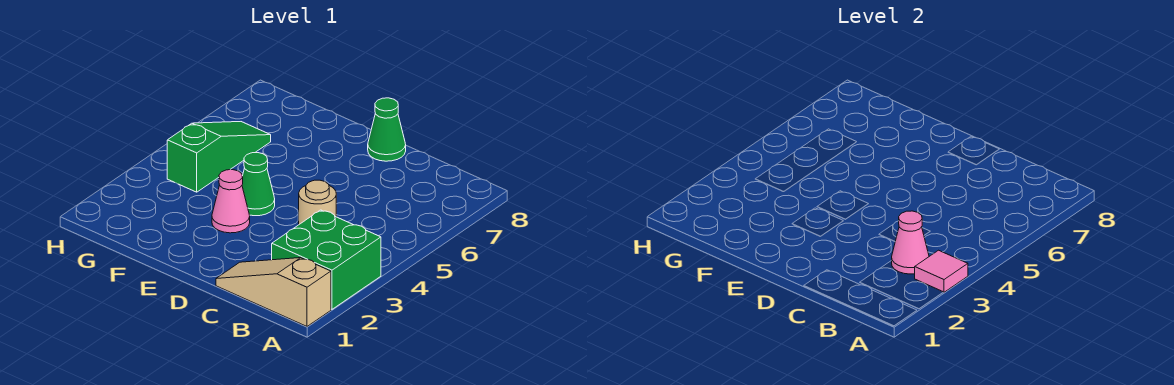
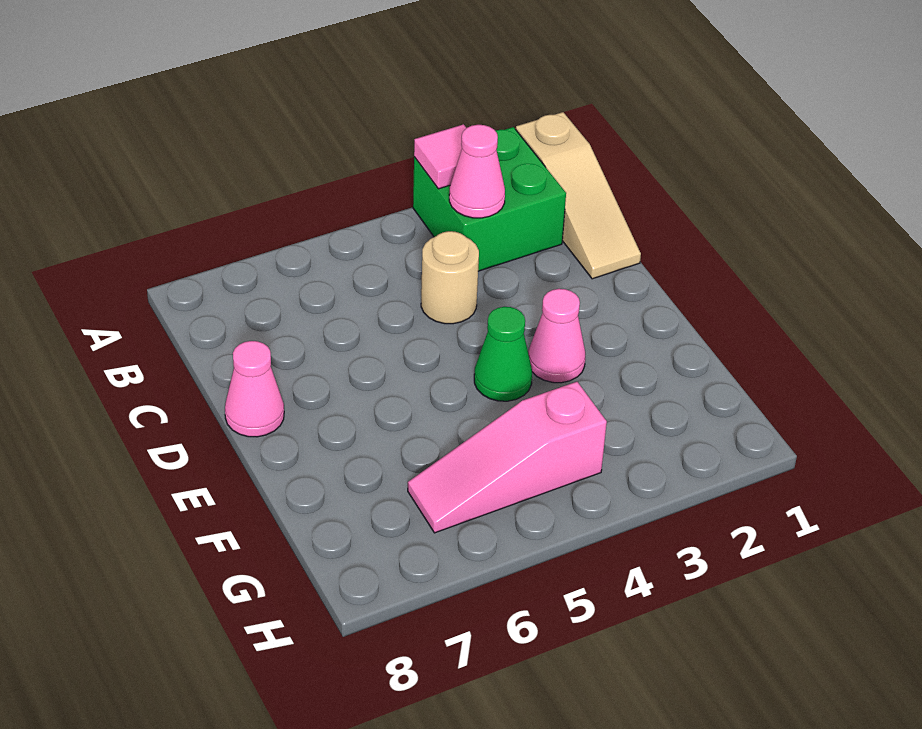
green 1x1 cone [368,98,406,161] -> pink 1x1 cone [225,341,284,437]
green 1x3 slope [167,122,271,192] -> pink 1x3 slope [408,382,607,533]

